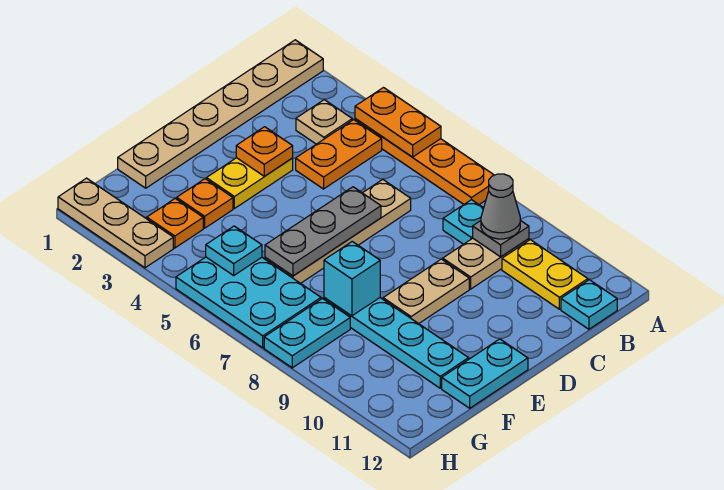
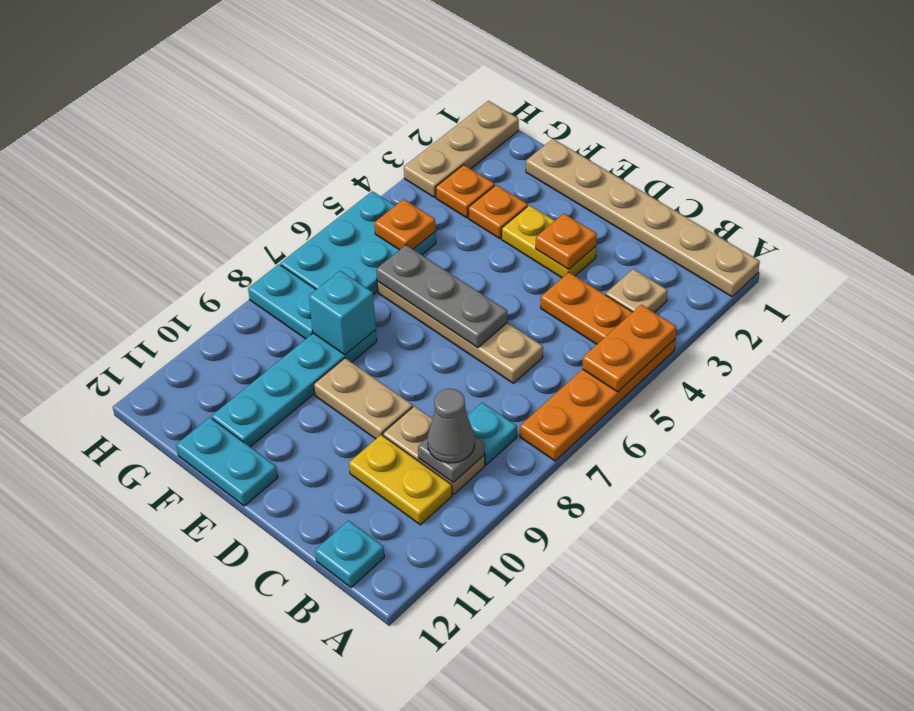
yellow 1x2 plate [502,240,588,309] -> yellow 1x2 plate turned to [349,435,452,525]
cyan 1x1 plate [206,226,262,275] -> orange 1x1 plate [375,199,436,250]

